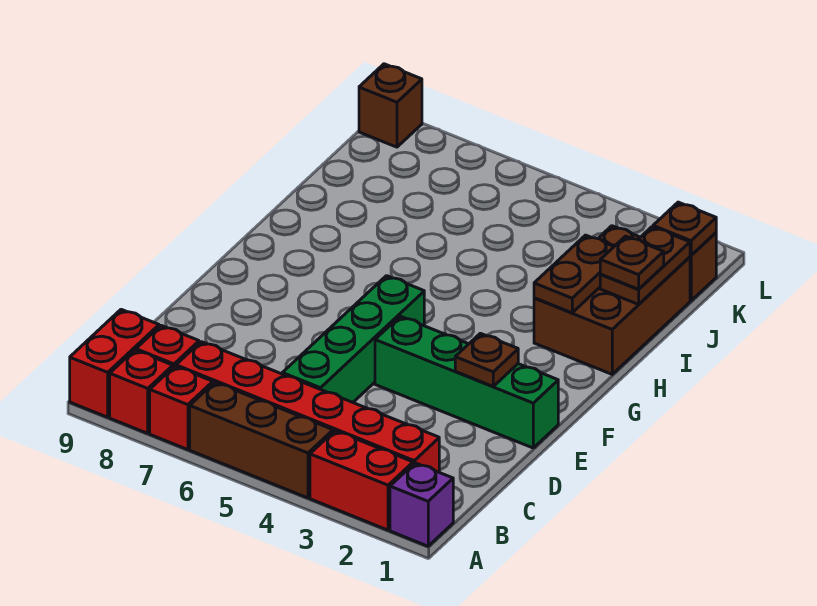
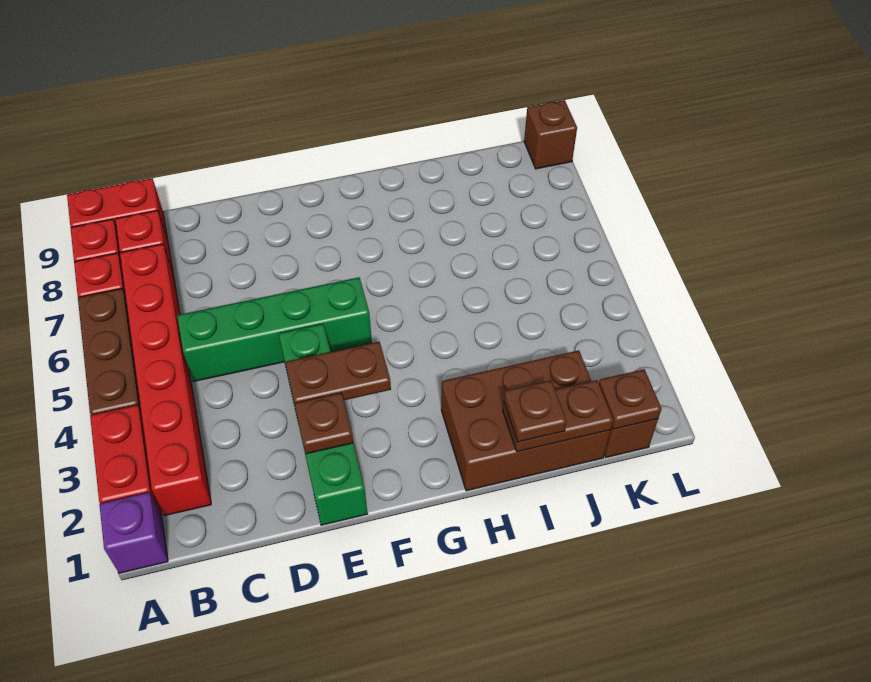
brown 1x2 plate [534,235,614,313] -> brown 1x2 plate moved to [285,342,391,403]

